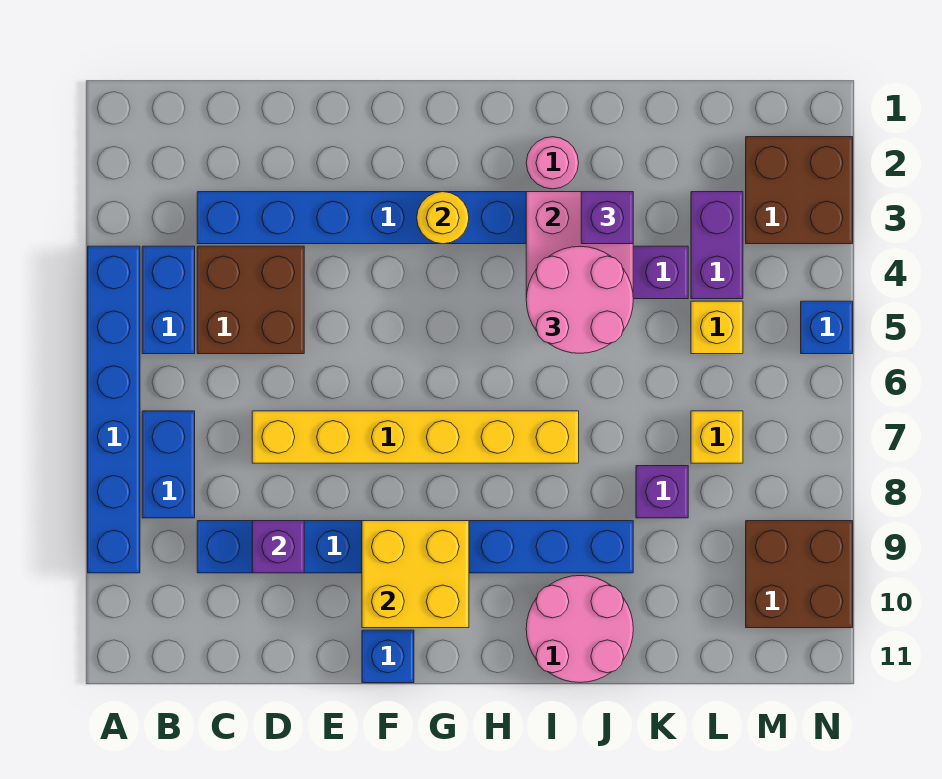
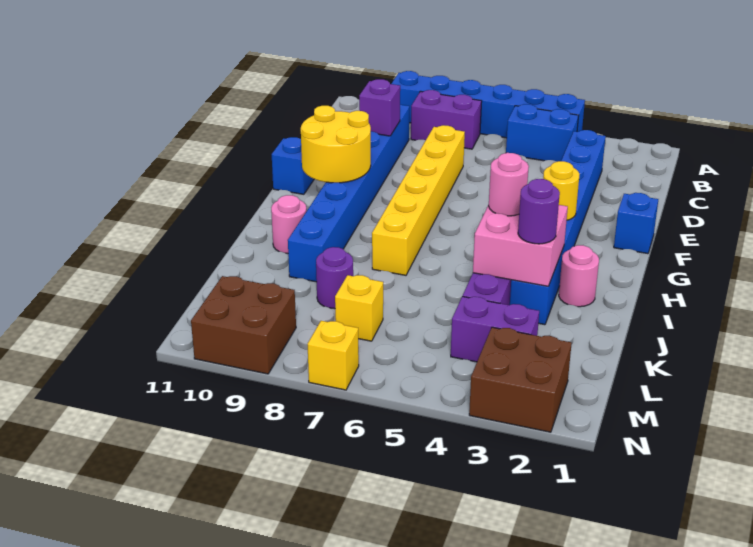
blue 1x2 brick [142,411,195,518] -> purple 1x2 brick [411,90,482,149]
brown 2x2 brick [197,246,304,354] -> none
yellow 2x2 brick [362,521,469,628] -> yellow 2x2 round brick [301,106,371,183]
pink 2x2 round brick [526,246,633,353] -> pink 1x1 round brick [489,153,529,216]
pink 2x2 round brick [526,576,633,683] -> pink 1x1 round brick [271,195,307,254]
purple 1x1 brick [581,192,633,244] -> purple 1x1 round brick [518,179,560,244]
purple 1x1 brick [636,466,688,518] -> purple 1x1 round brick [316,247,353,309]
yellow 1x1 brick [691,301,743,354] -> yellow 1x1 brick moved to [308,321,359,390]
blue 1x1 brick [801,301,853,354] -> blue 1x1 brick moved to [614,193,658,254]

